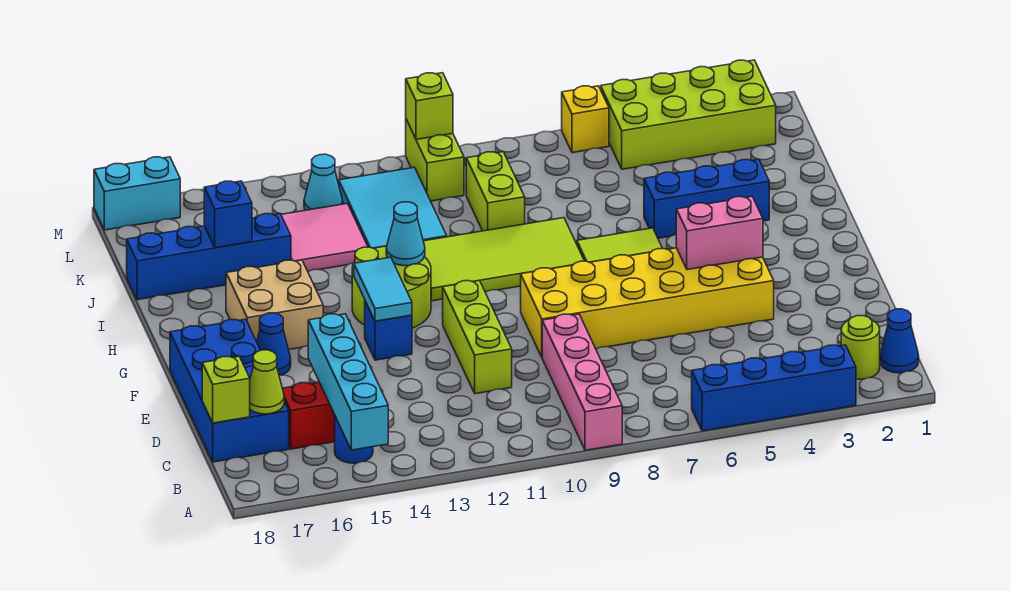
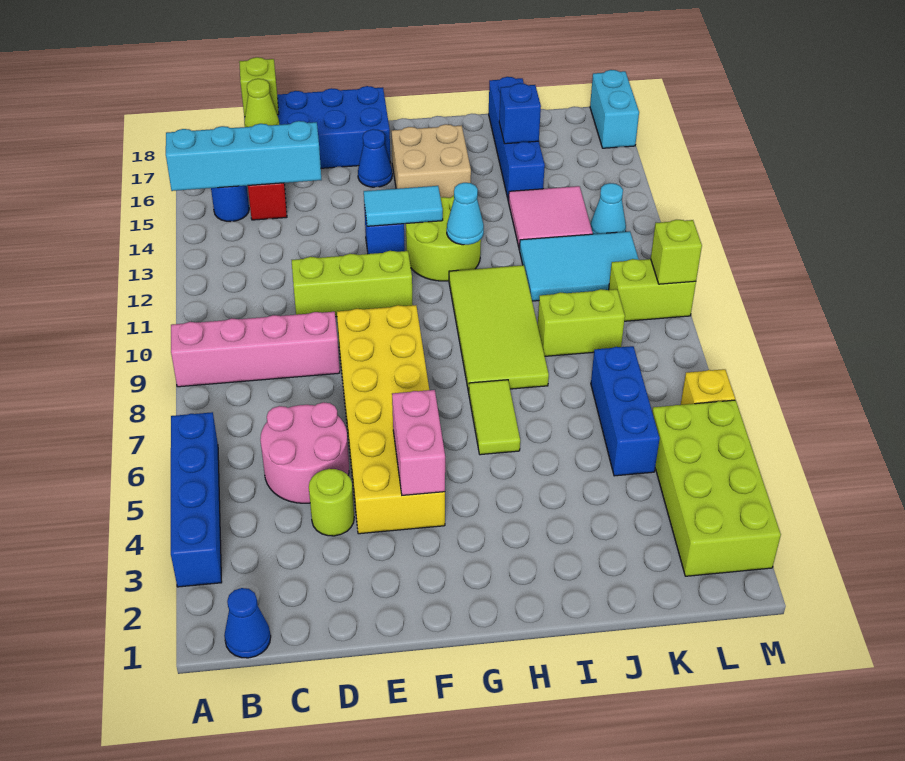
lime 1x1 round brick [841,316,880,379] -> lime 1x1 round brick moved to [309,469,354,536]
none -> pink 2x2 round brick [260,402,349,503]
blue 1x3 brick [644,159,769,238] -> blue 1x3 brick moved to [591,346,660,476]

